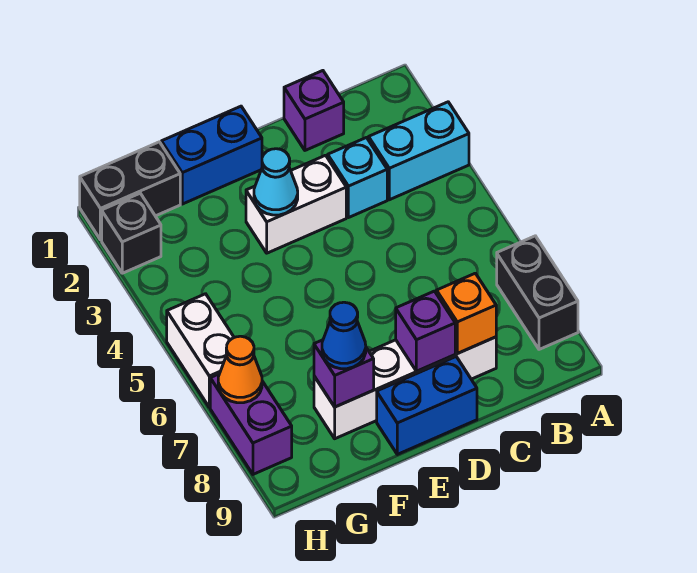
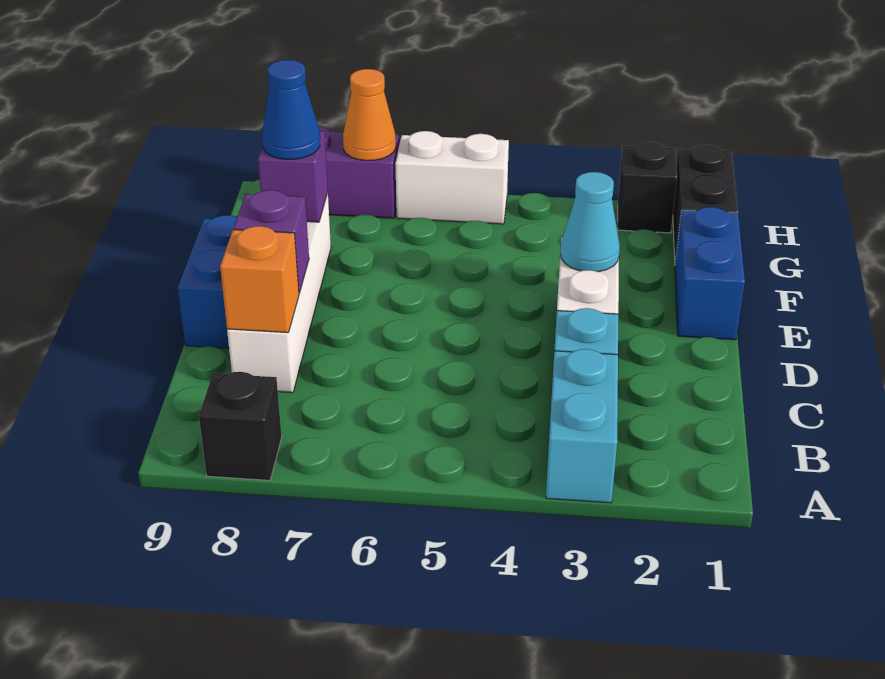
black 1x2 brick [497,236,578,349] -> black 1x1 brick [199,372,282,480]
purple 1x1 brick [284,71,344,150] -> none

